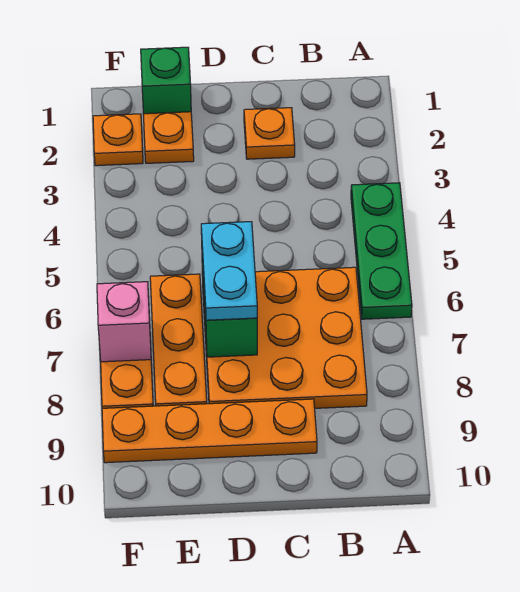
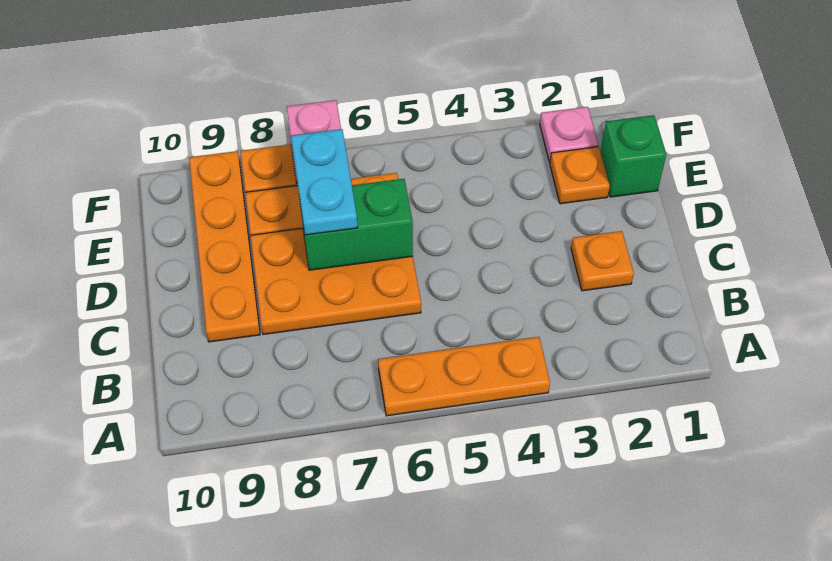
green 1x3 plate [351,183,412,319] -> orange 1x3 plate [378,337,550,416]
orange 3x3 plate [203,267,367,408] -> orange 2x3 plate [250,229,421,334]
cyan 1x2 plate [201,222,257,320] -> cyan 1x2 plate turned to [291,129,358,235]
orange 1x1 plate [93,114,143,166] -> pink 1x1 plate [540,107,598,162]

